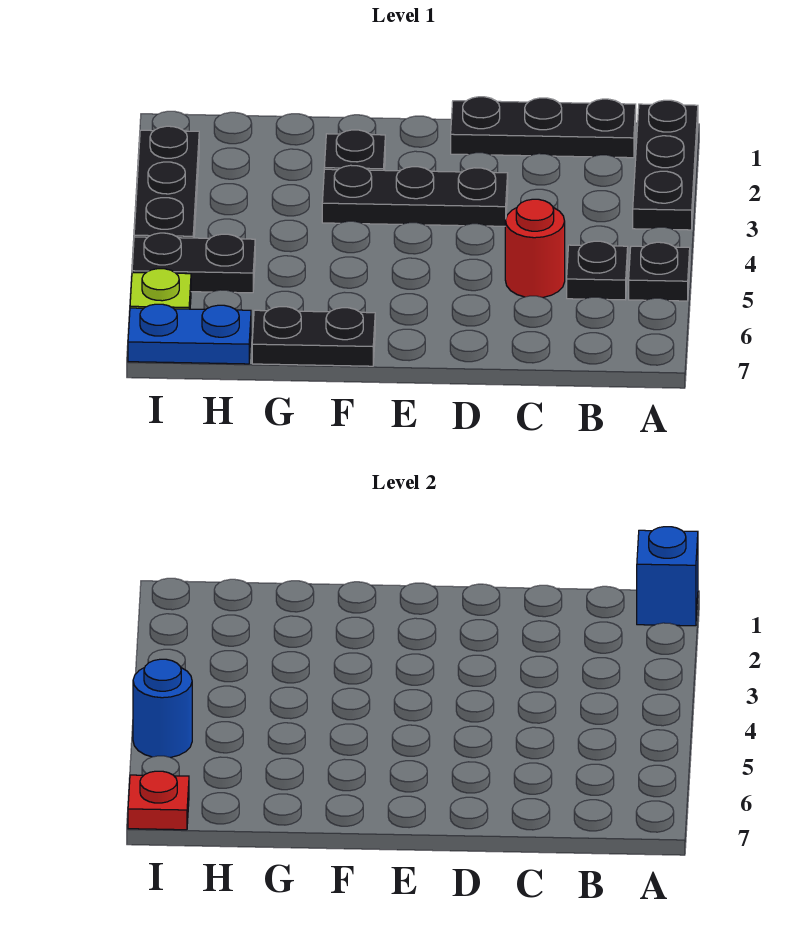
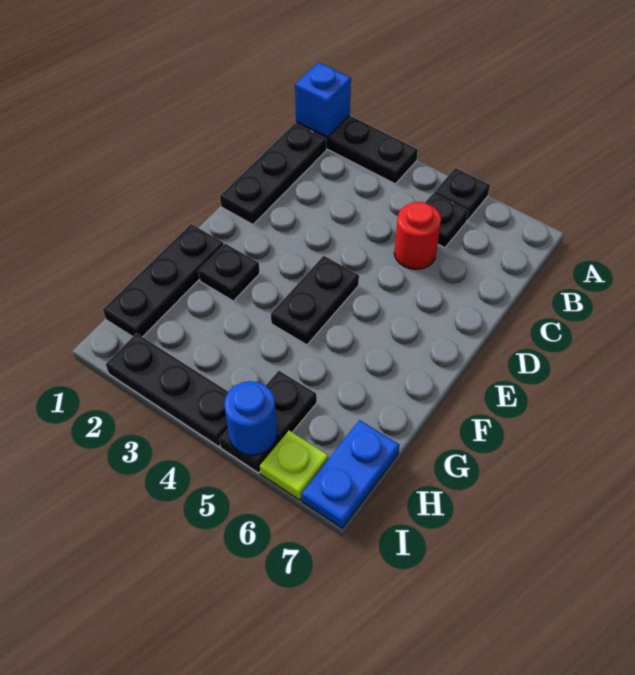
black 1x3 plate [322,165,508,226] -> black 1x3 plate moved to [103,224,224,337]
black 1x2 plate [252,307,375,366] -> black 1x2 plate moved to [271,256,359,345]
red 1x1 plate [128,771,189,830] -> none

